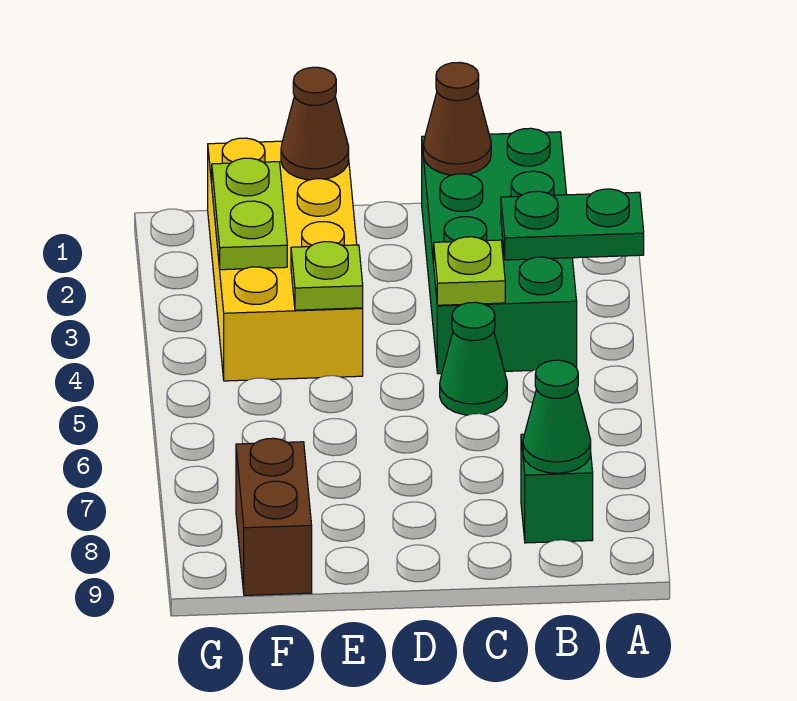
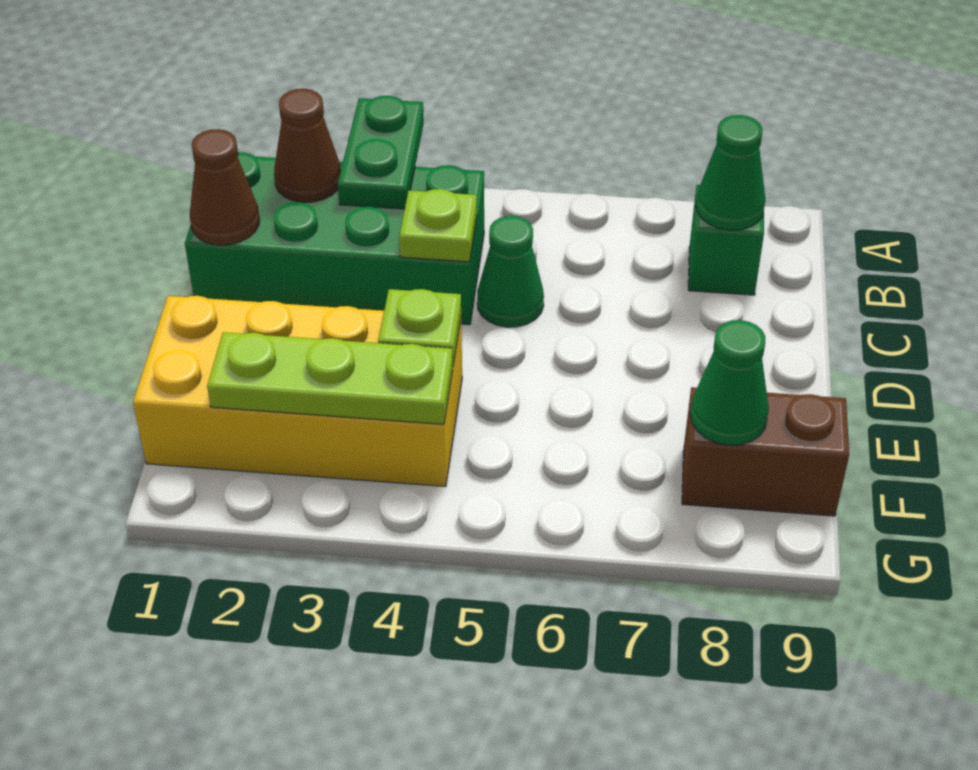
brown 1x1 cone [281,67,349,180] -> brown 1x1 cone moved to [274,89,341,202]
lime 1x2 plate [212,158,287,270] -> lime 1x3 plate [207,332,453,424]
none -> green 1x1 cone [690,320,769,445]

